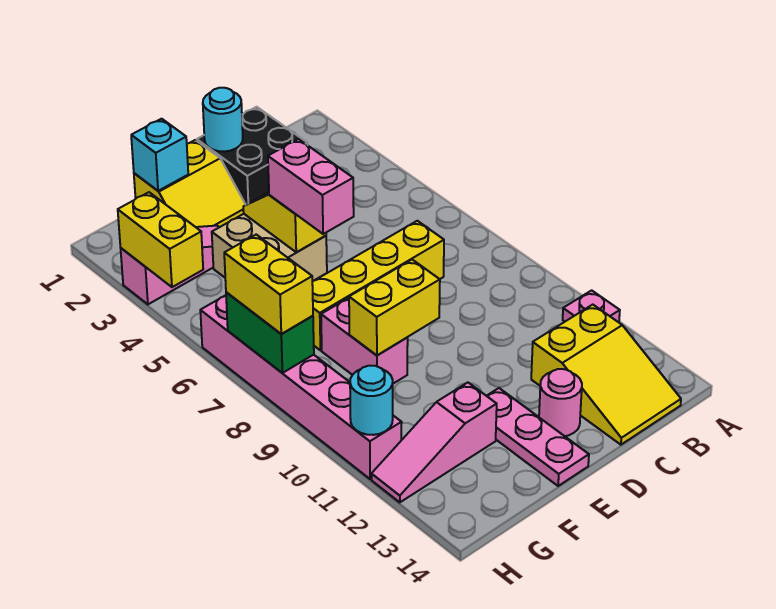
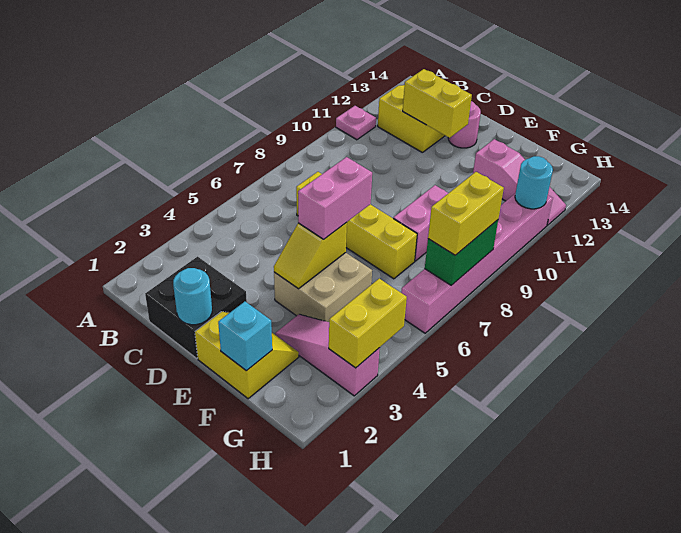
yellow 1x2 brick [349,260,440,355] -> yellow 1x2 brick moved to [403,69,472,138]
pink 1x3 plate [487,388,589,486] -> none

